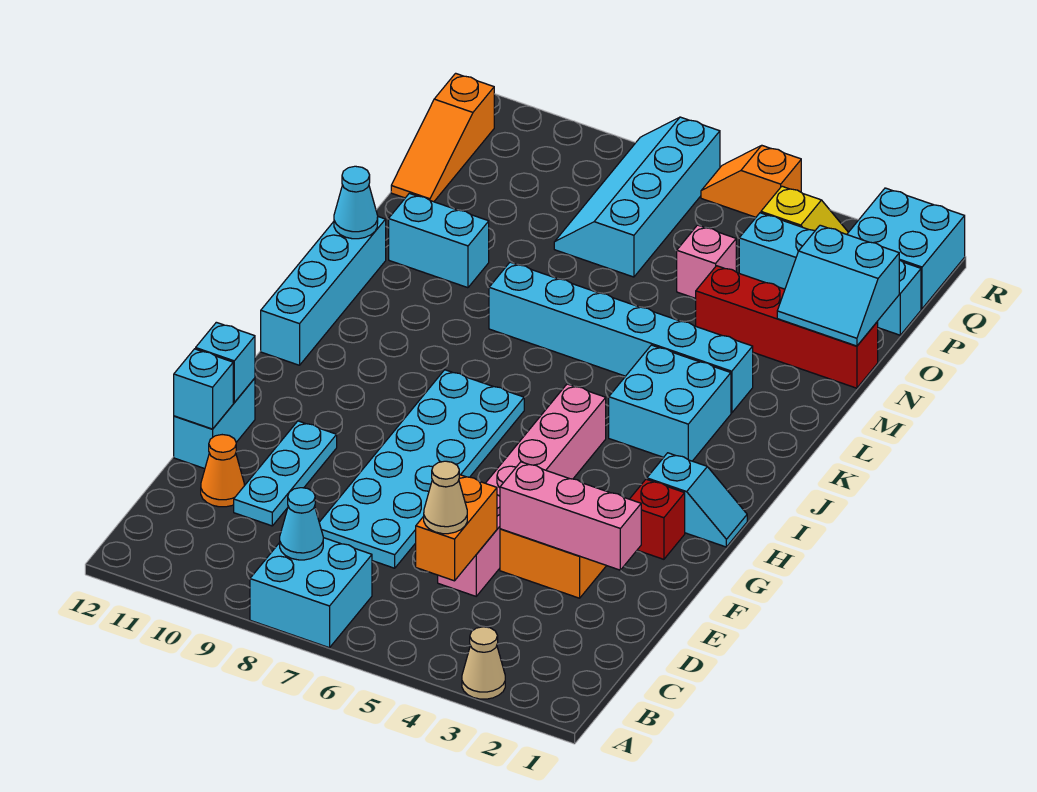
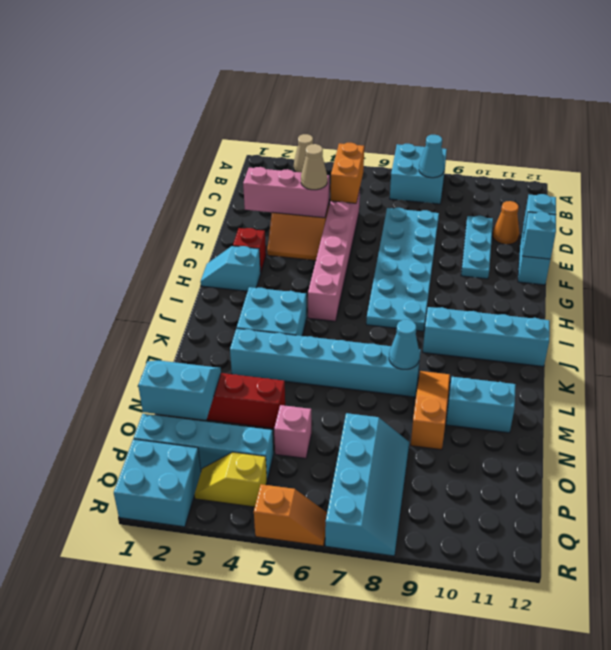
tan 1x1 cone [424,461,467,534] -> tan 1x1 cone moved to [301,144,327,190]
cyan 1x4 brick [261,217,386,365] -> cyan 1x4 brick turned to [423,307,550,367]
cyan 1x1 cone [334,166,378,239] -> cyan 1x1 cone moved to [389,320,420,369]
orange 1x3 slope [391,73,494,202] -> orange 1x3 slope moved to [411,371,450,450]

